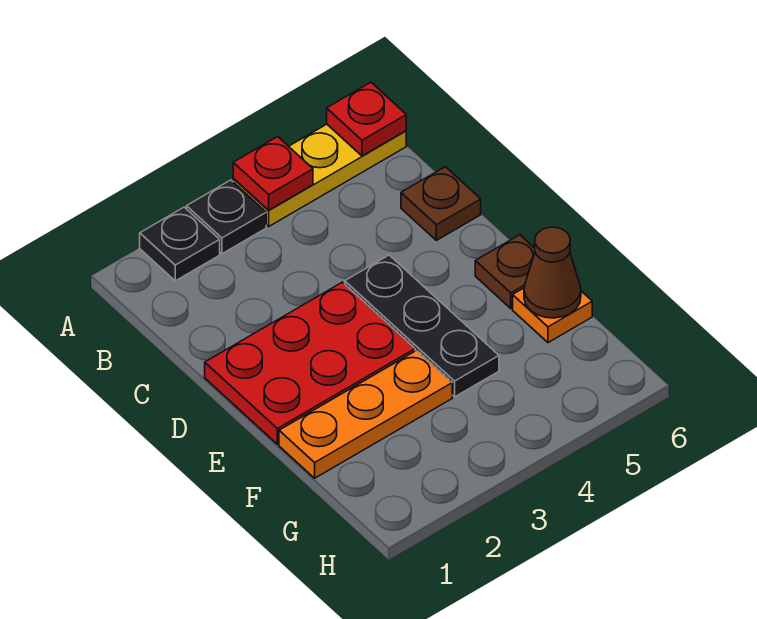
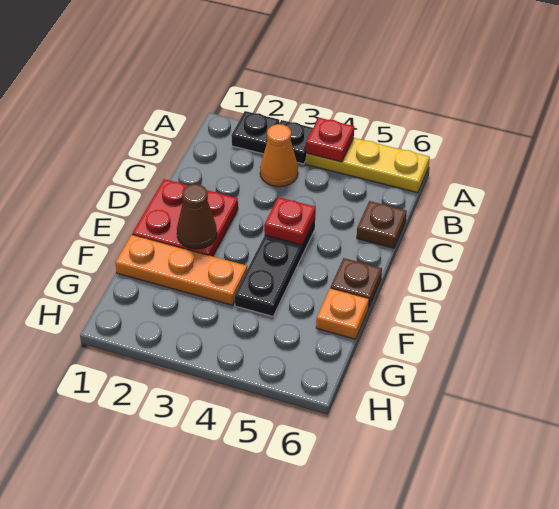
red 1x1 plate [327,82,406,156] -> red 1x1 plate moved to [264,197,315,245]
none -> orange 1x1 cone [260,124,298,187]
red 2x3 plate [205,282,415,444] -> red 2x2 plate [132,179,238,256]
brown 1x1 cone [524,227,581,318] -> brown 1x1 cone moved to [177,184,217,249]

